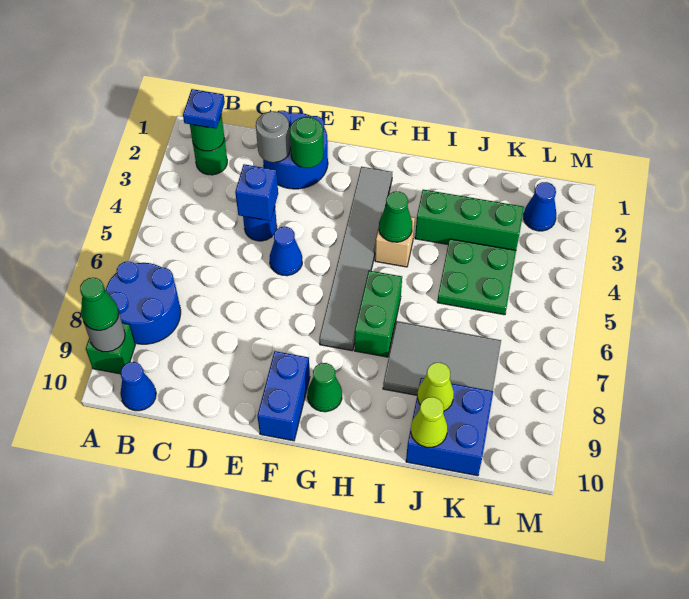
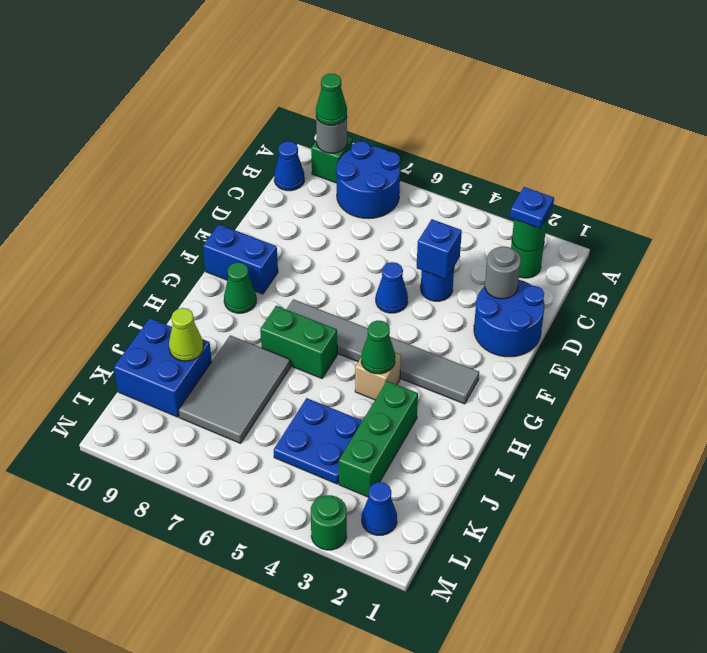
green 1x1 round brick [290,117,324,168] -> green 1x1 round brick moved to [311,495,347,550]
green 2x2 plate [437,239,516,315] -> blue 2x2 plate [274,398,362,484]
lime 1x1 cone [411,397,448,447] -> none

